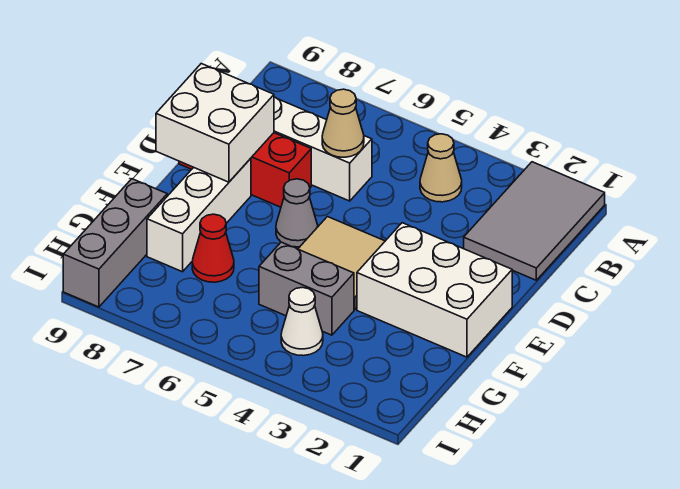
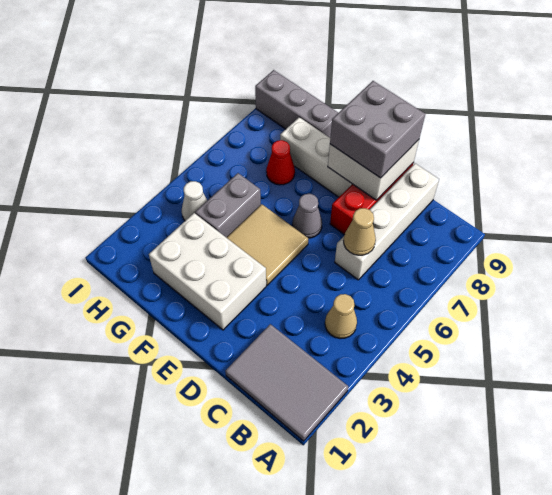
none -> grey 2x2 brick [330,81,425,178]
white 2x3 brick [357,223,512,357] -> white 2x3 brick turned to [149,213,266,330]

